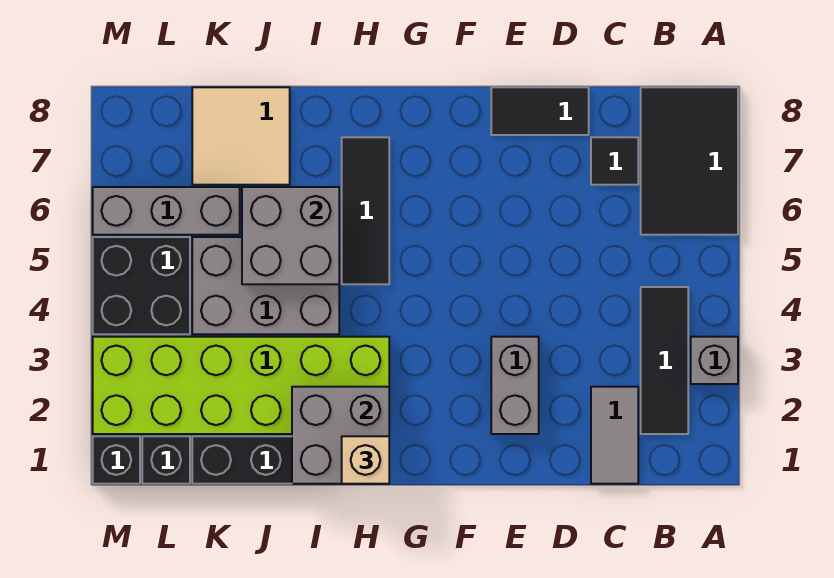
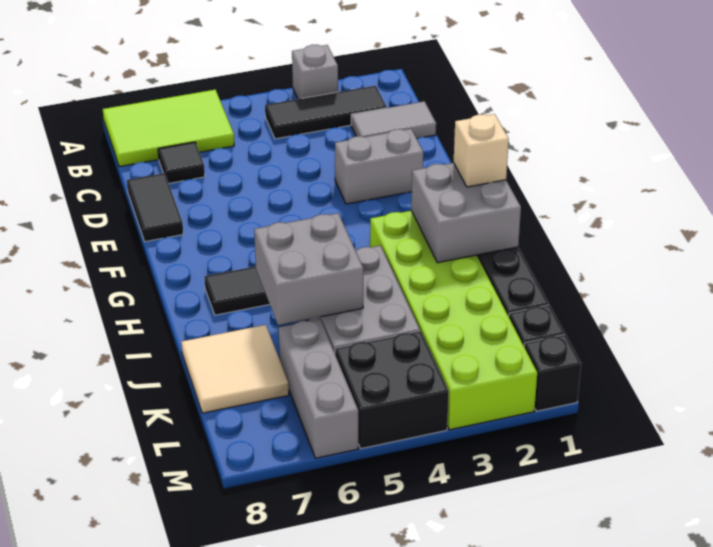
black 2x3 tile [641,87,738,235] -> lime 2x3 tile [103,90,234,167]

